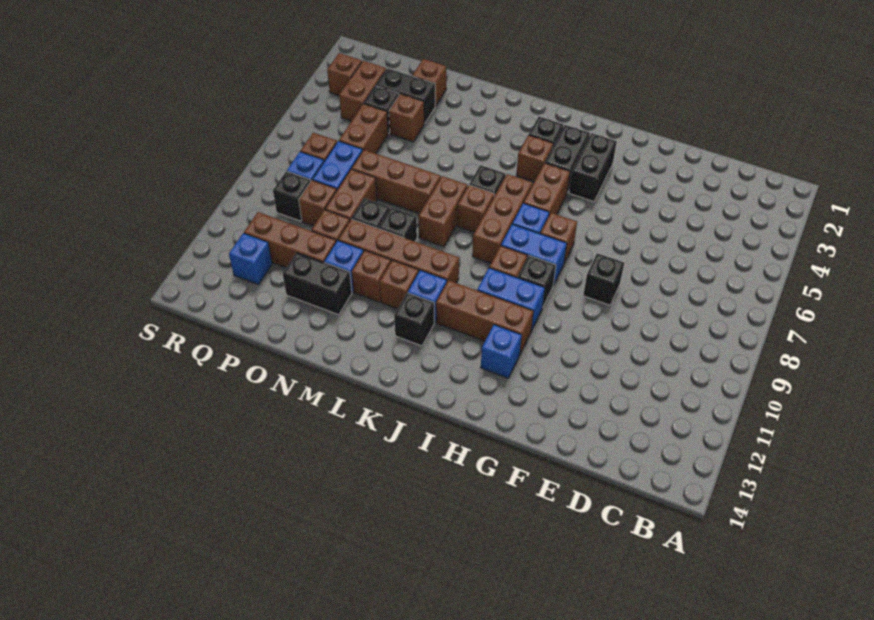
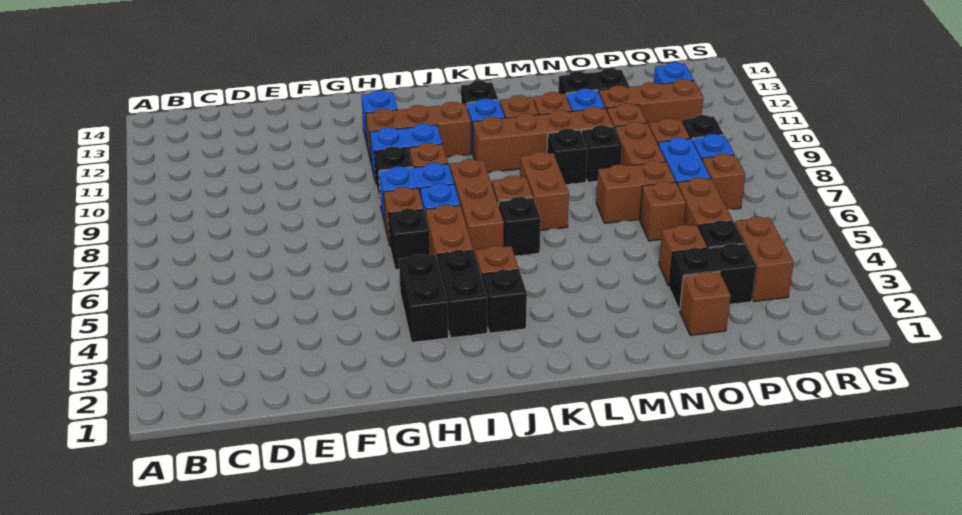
black 1x1 brick [583,253,624,305] -> black 1x1 brick moved to [389,209,430,270]
brown 1x3 brick [352,150,441,214] -> brown 1x2 brick [596,161,676,223]
brown 1x1 brick [327,53,362,96] -> brown 1x1 brick moved to [640,181,686,241]

